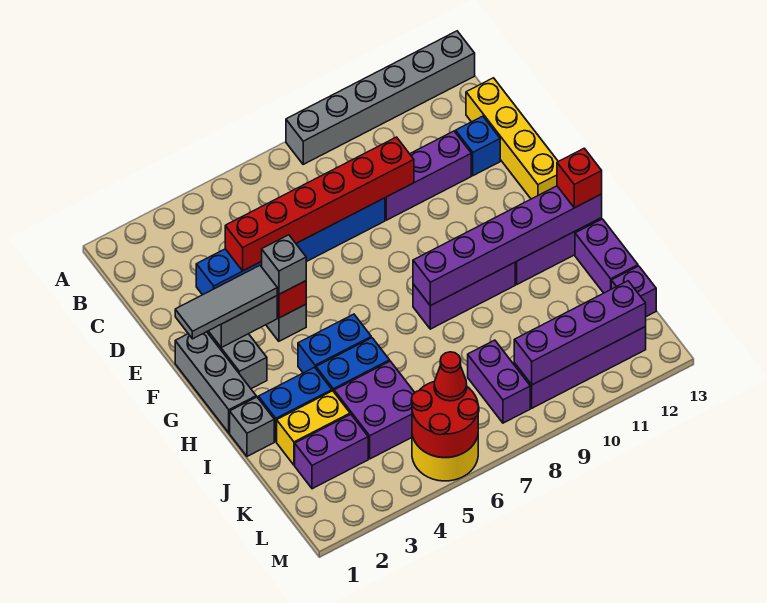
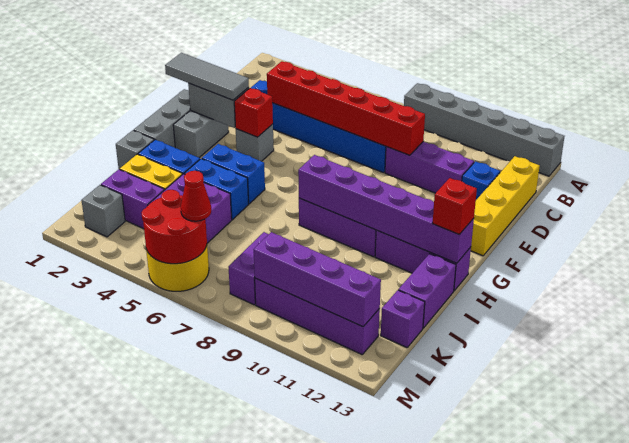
grey 1x1 brick [261,235,306,294] -> grey 1x1 brick moved to [81,185,125,237]

